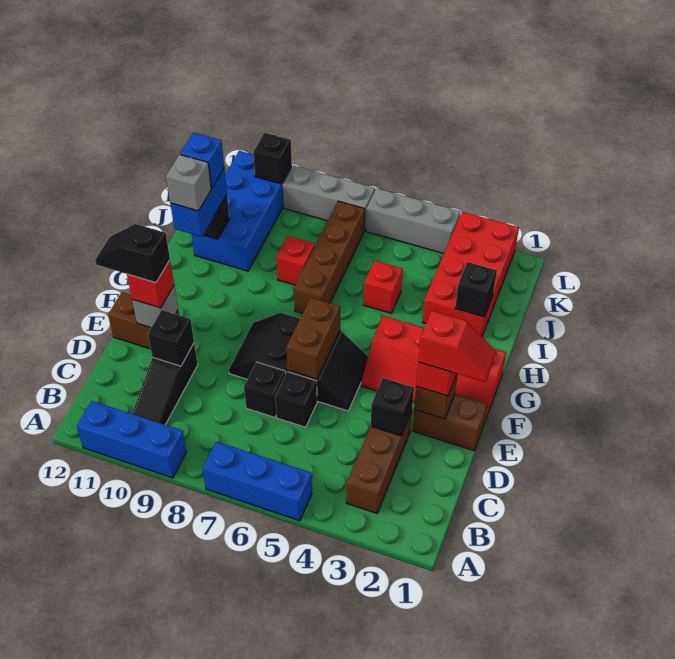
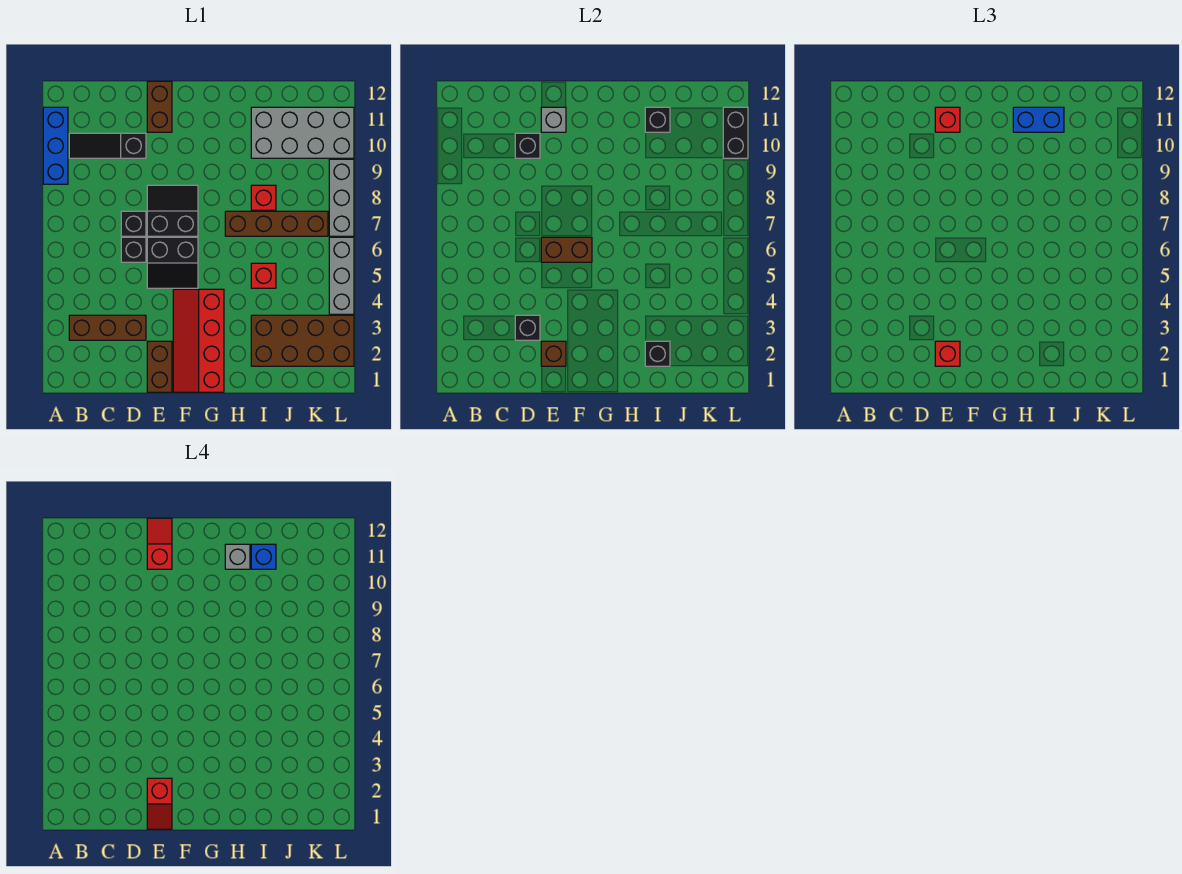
blue 1x3 brick [202,442,312,521] -> none
black 1x2 slope [95,224,170,283] -> red 1x2 slope [147,518,172,569]
red 2x4 brick [423,212,519,336] -> brown 2x4 brick [251,315,354,366]
blue 2x4 brick [192,151,292,271] -> grey 2x4 brick [251,107,354,158]
black 1x1 brick [253,133,292,184] -> black 1x2 brick [723,107,748,158]

